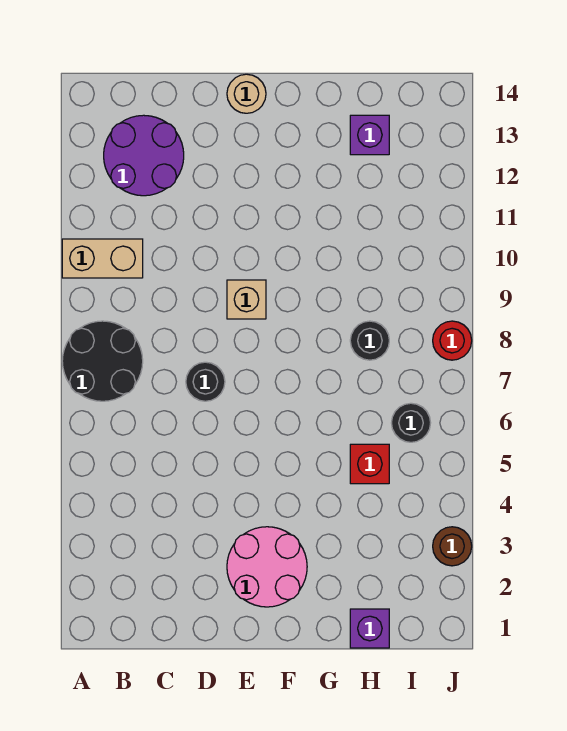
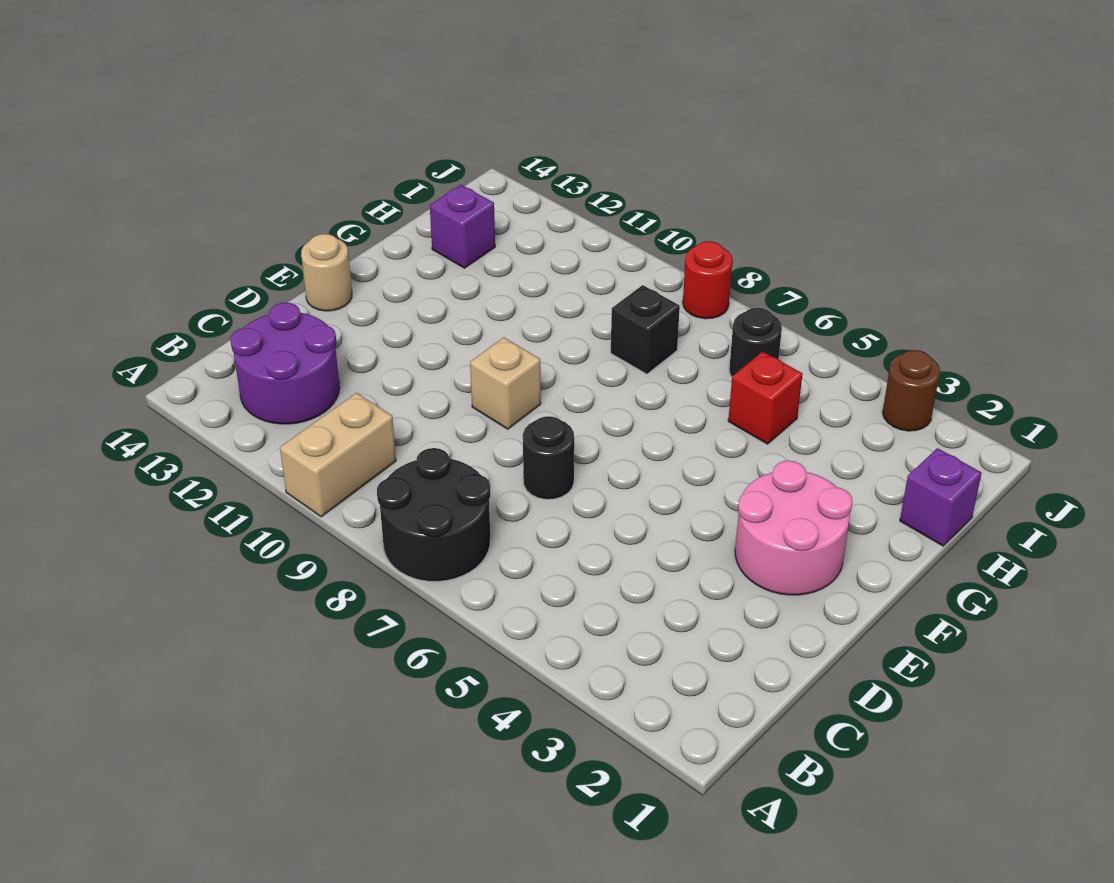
black 1x1 round brick [350,321,389,360] -> black 1x1 brick [611,285,680,374]

